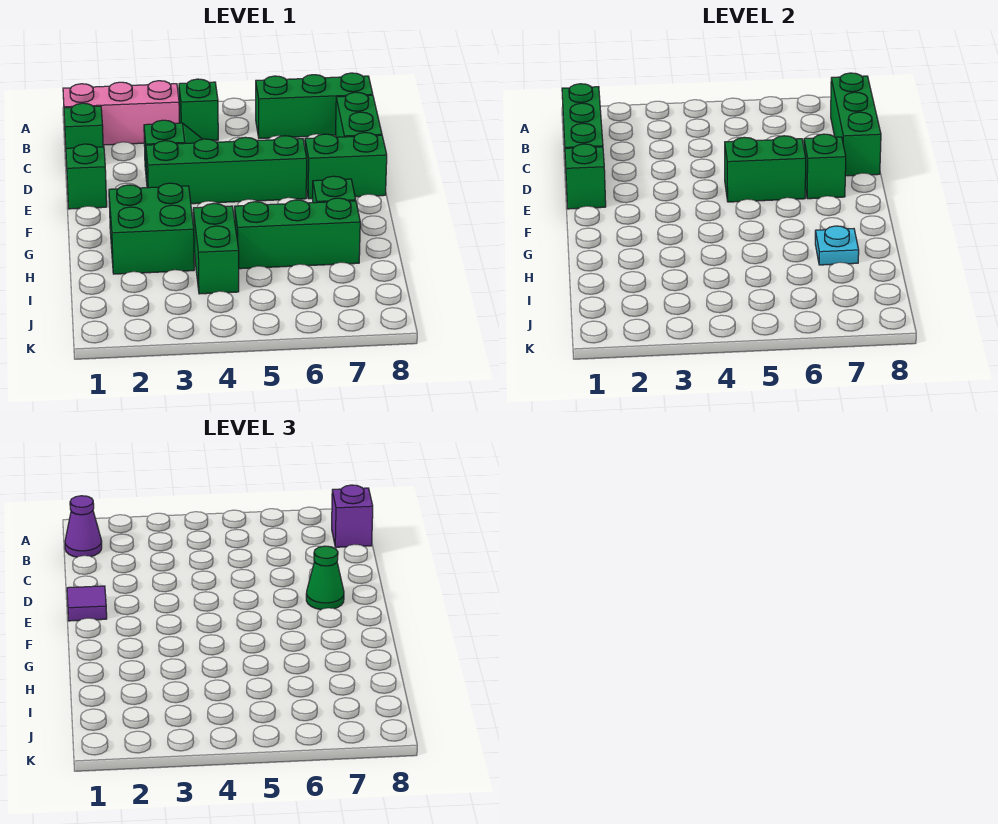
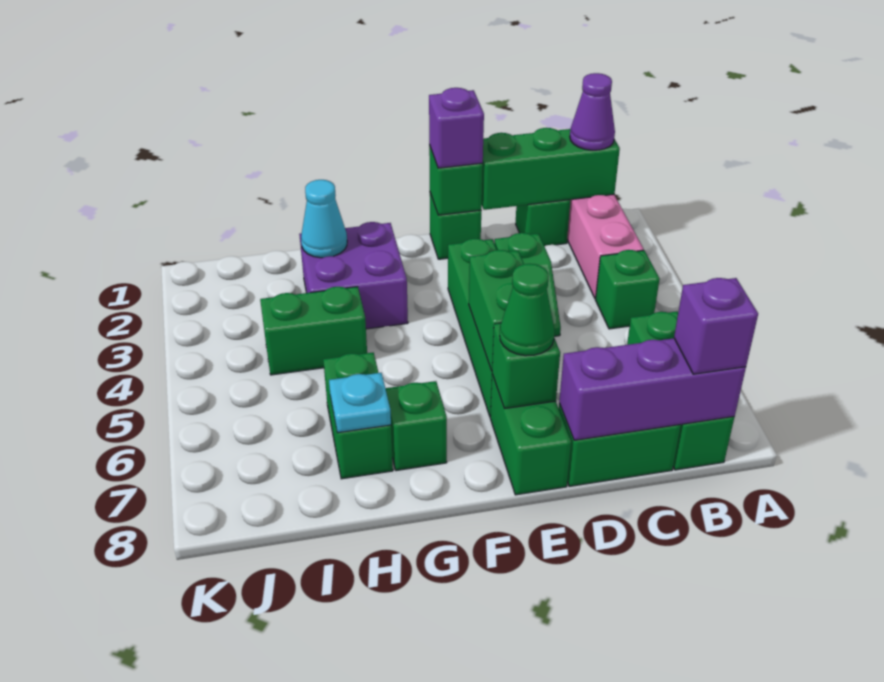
green 1x3 brick [831,73,881,176] -> purple 1x3 brick [559,338,746,440]
purple 1x1 tile [67,586,107,621] -> purple 1x1 brick [429,88,484,168]
green 2x2 brick [109,183,194,274] -> purple 2x2 brick [299,222,408,329]
none -> cyan 1x1 cone [301,180,347,258]
green 1x3 brick [235,198,360,269] -> green 1x2 brick [323,353,393,479]

